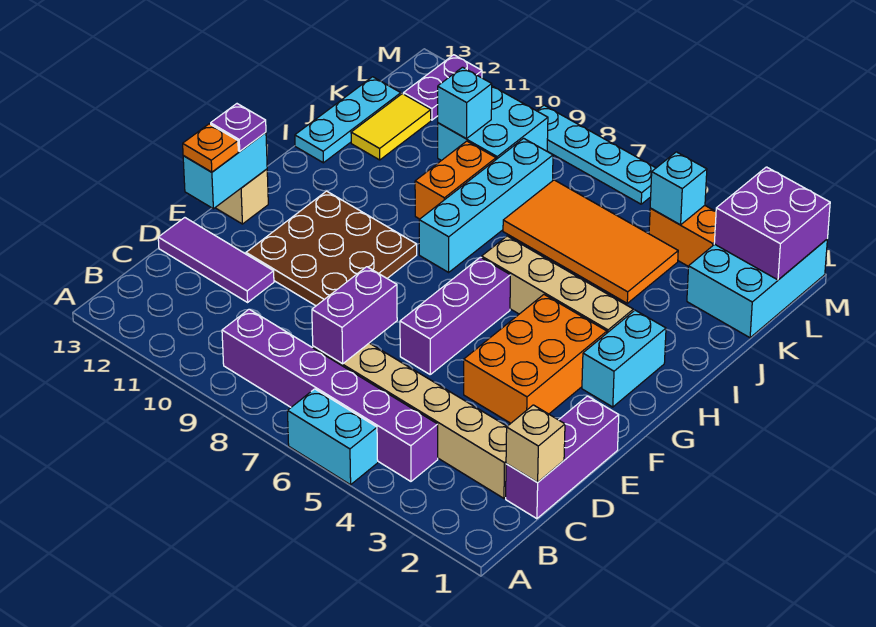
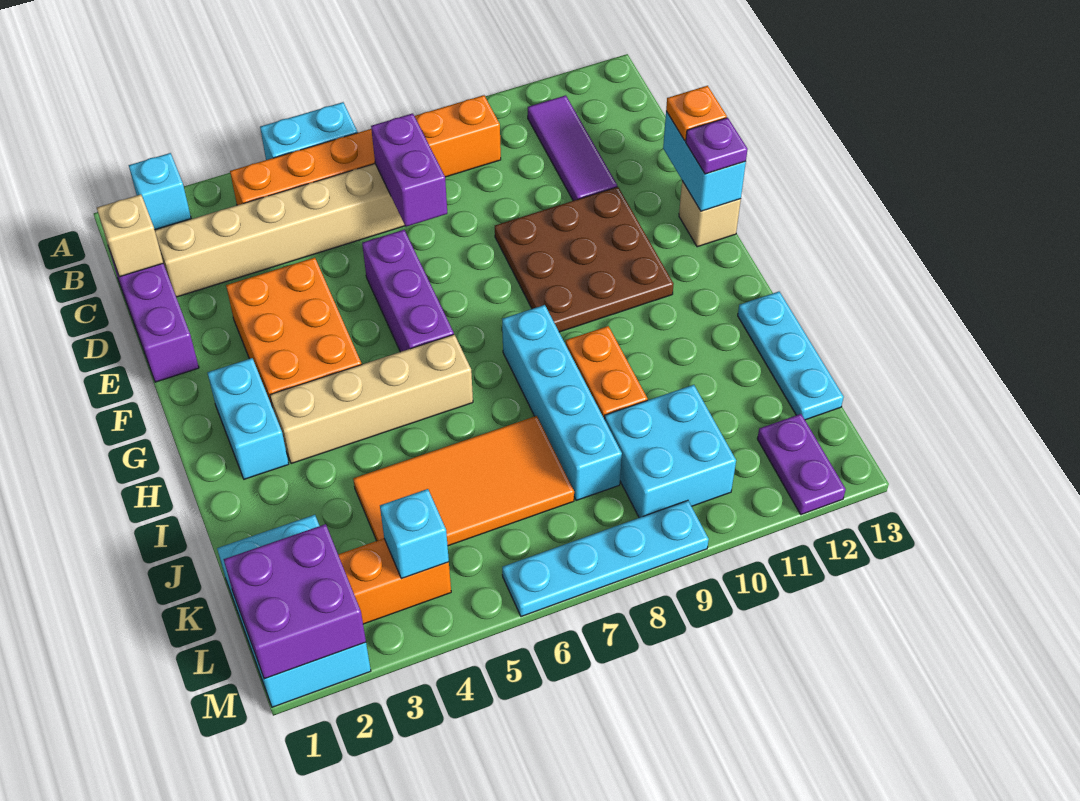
purple 1x6 brick [222,309,438,481] -> orange 1x6 brick [230,95,501,205]
purple 1x3 tile [158,218,274,302] -> purple 1x3 tile turned to [528,95,617,201]
yellow 1x2 tile [351,94,431,160] -> none
cyan 1x1 brick [438,67,492,139] -> cyan 1x1 brick moved to [129,153,191,230]

